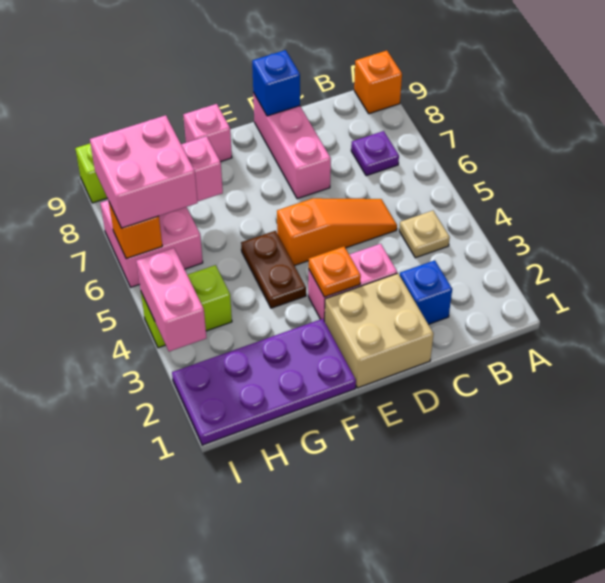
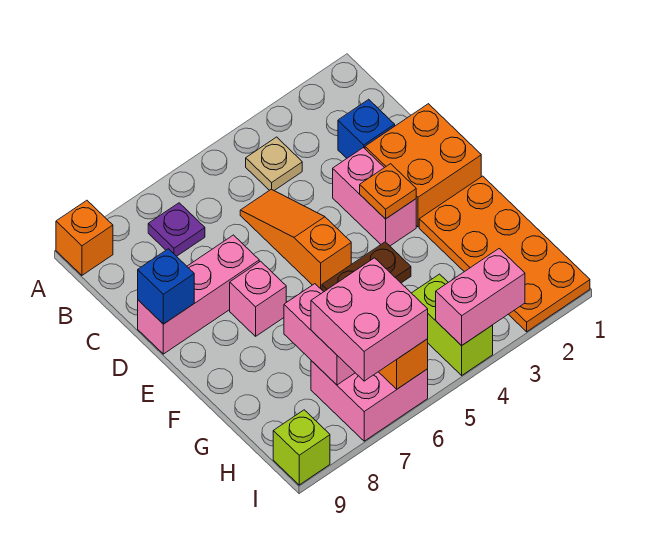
tan 2x2 brick [325,273,434,388] -> orange 2x2 brick [365,104,481,227]
purple 2x4 plate [172,319,356,445] -> orange 2x4 plate [419,176,590,332]
pink 1x1 brick [183,104,232,162] -> pink 1x1 brick moved to [230,261,286,336]

